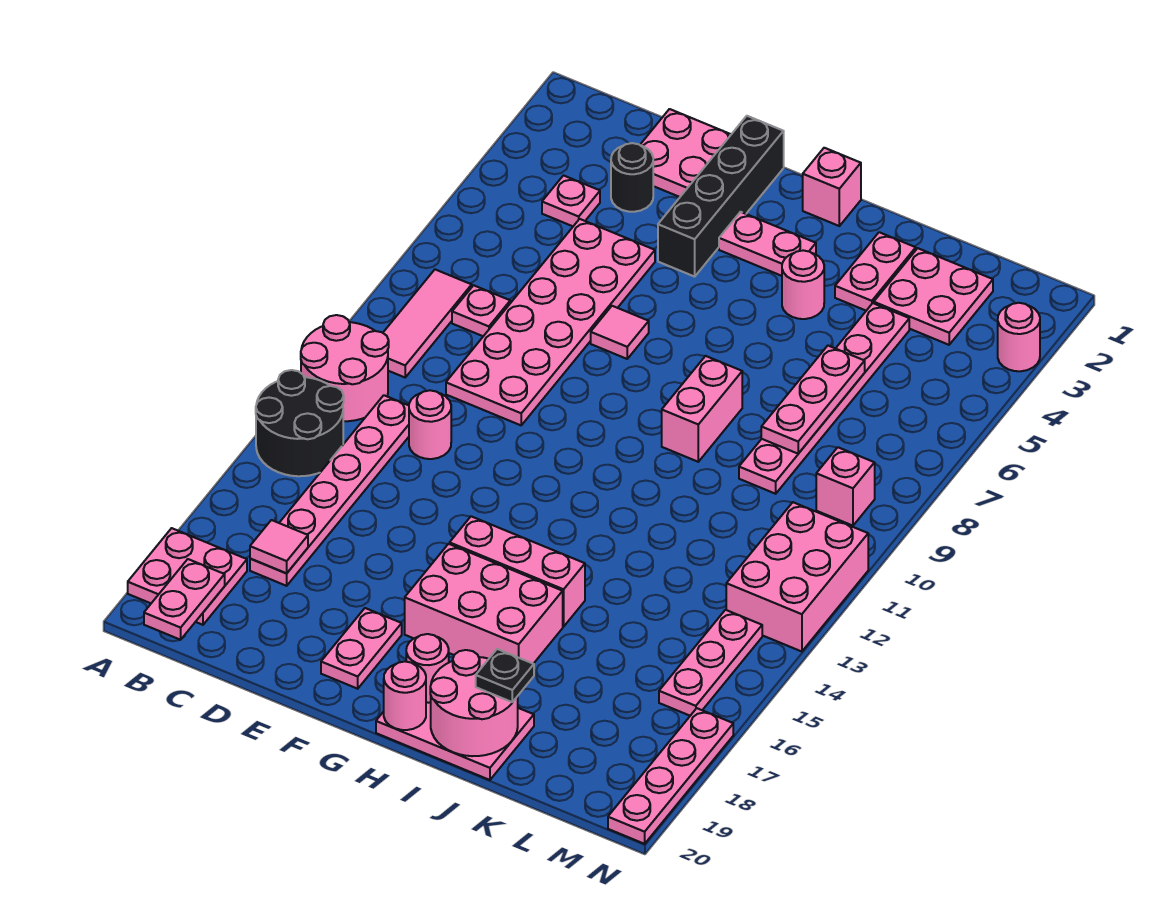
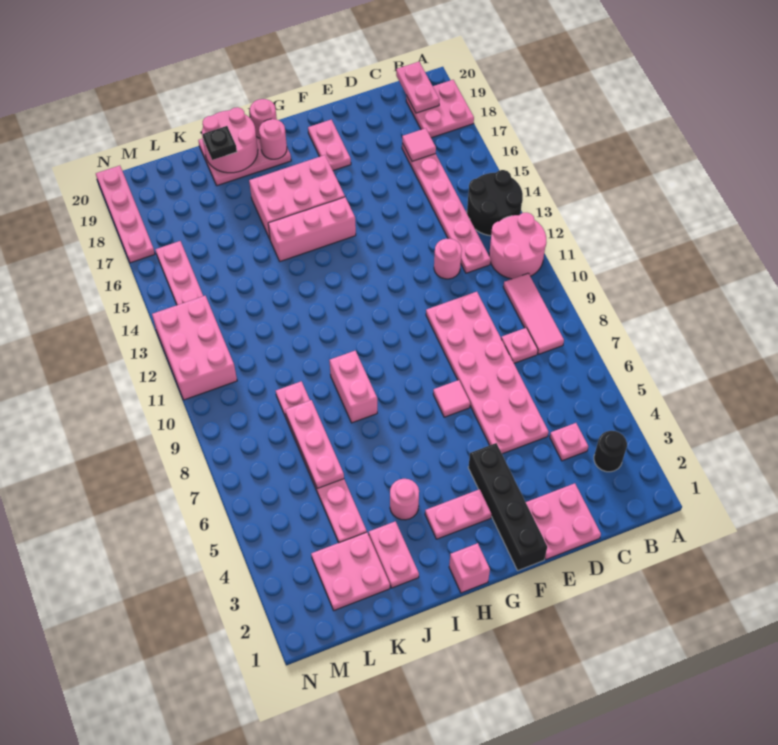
black 1x1 round brick [611,143,653,212] -> black 1x1 round brick moved to [594,431,627,472]
pink 1x1 brick [816,447,875,526] -> none
pink 1x1 round brick [998,303,1040,371] -> none

